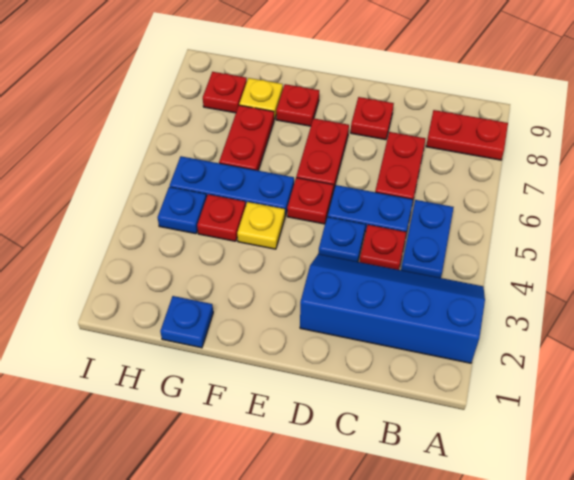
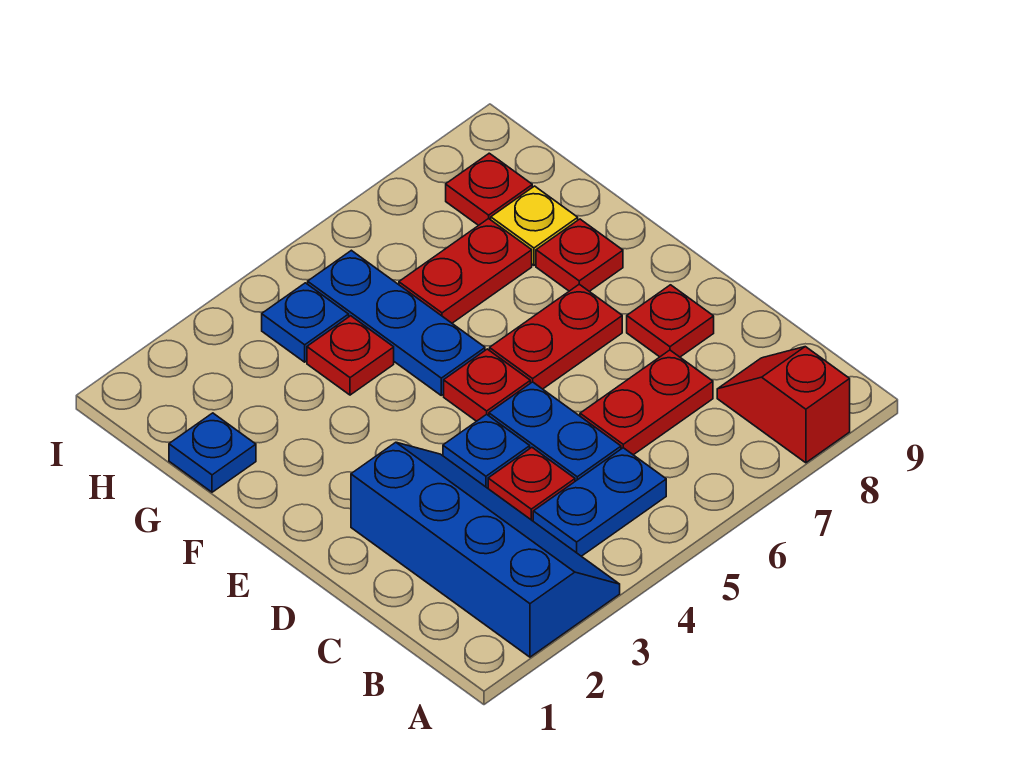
red 1x2 plate [426,110,508,160] -> red 1x2 slope [717,347,850,463]
yellow 1x1 plate [237,202,285,249] -> none

